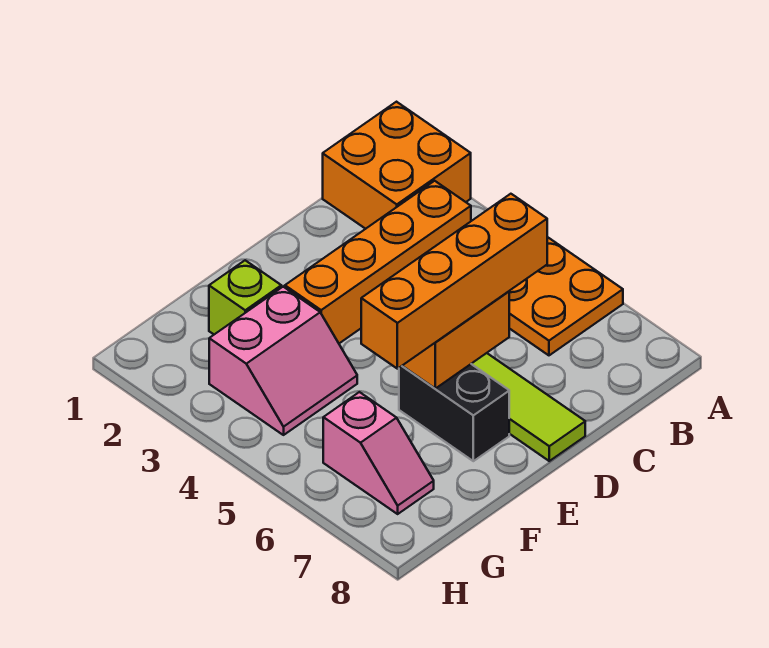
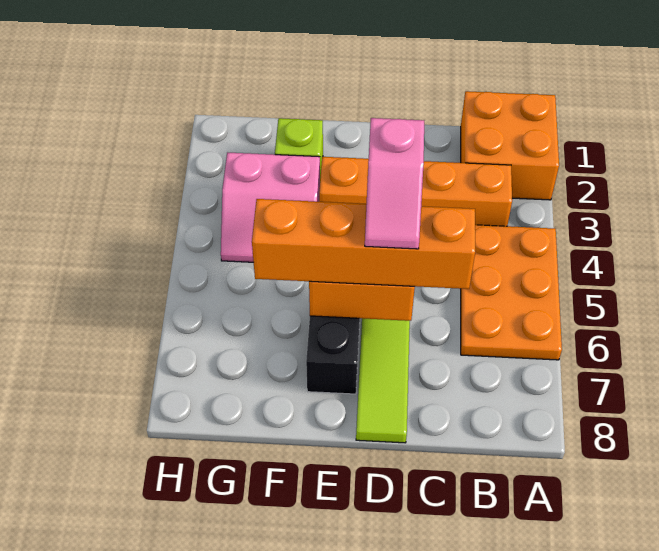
pink 1x2 slope [323,392,434,514] -> pink 1x2 slope moved to [365,118,424,249]

